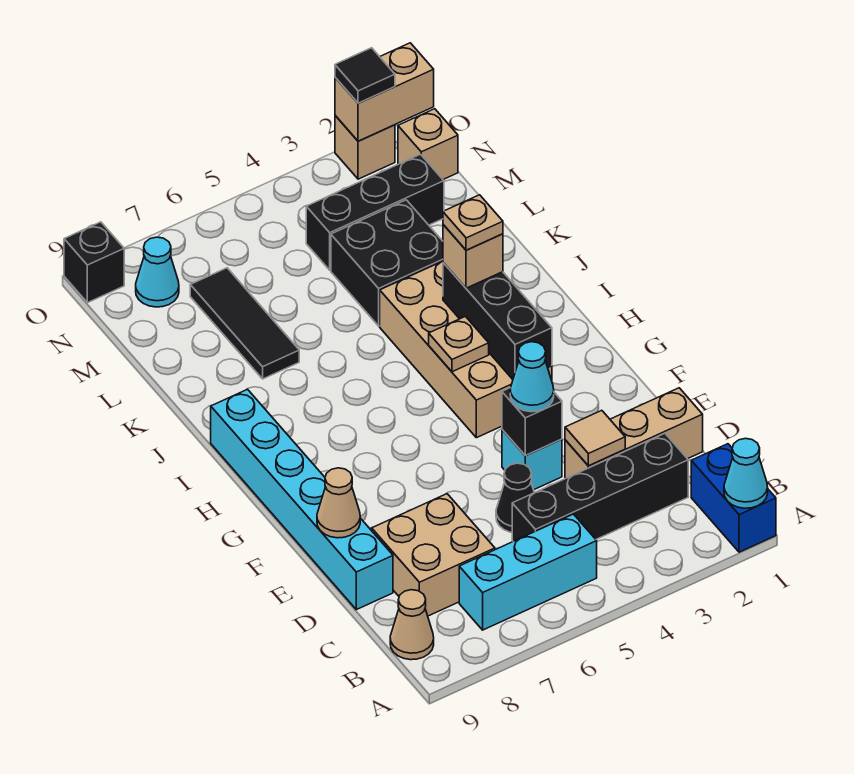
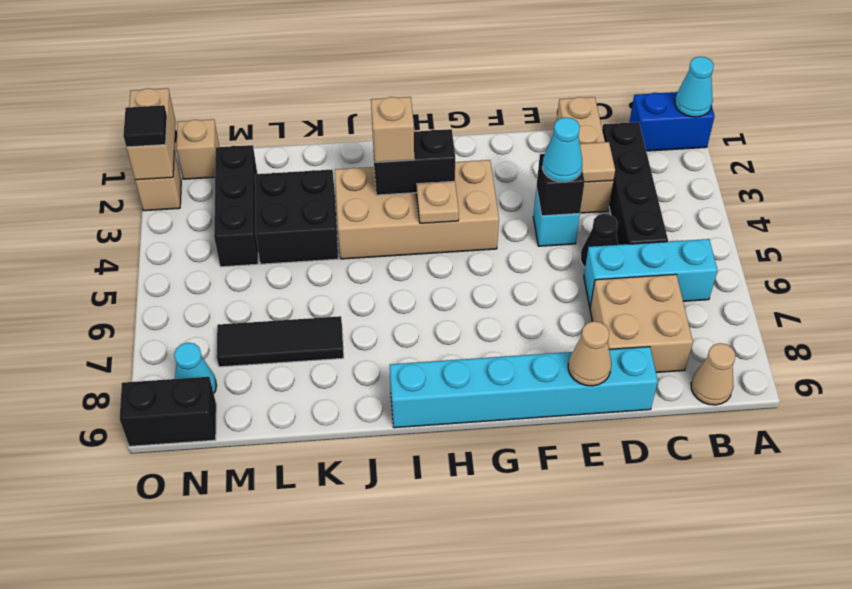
cyan 1x3 brick [459,514,597,630] -> cyan 1x3 brick turned to [584,239,717,306]
black 1x3 brick [443,263,552,379] -> black 1x2 brick [373,129,455,195]
tan 1x1 plate [443,195,503,250] -> none
black 1x1 brick [64,222,124,303] -> black 1x2 brick [120,377,216,446]

